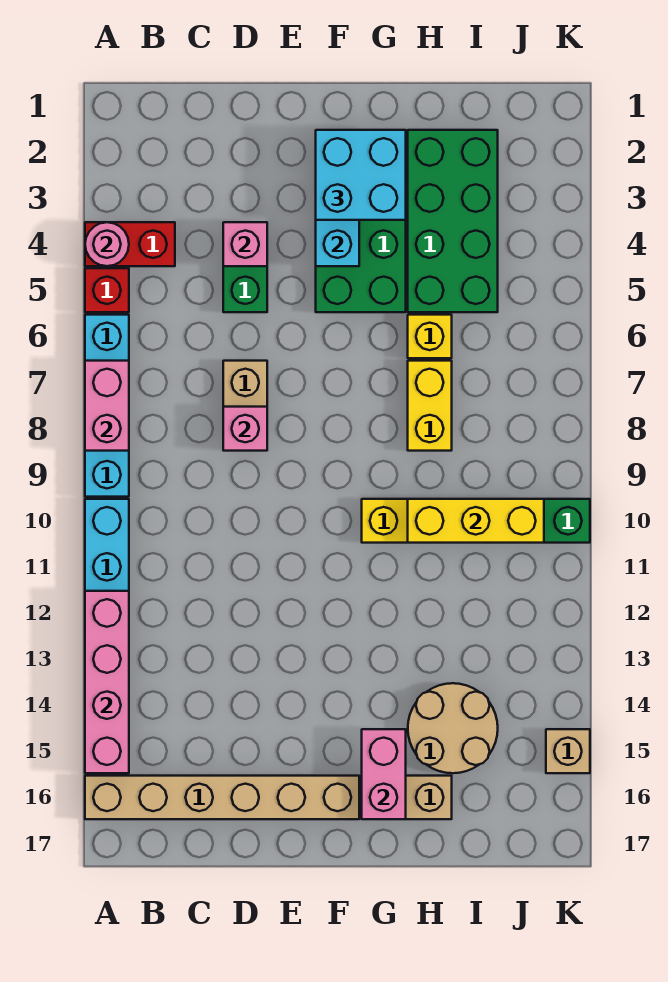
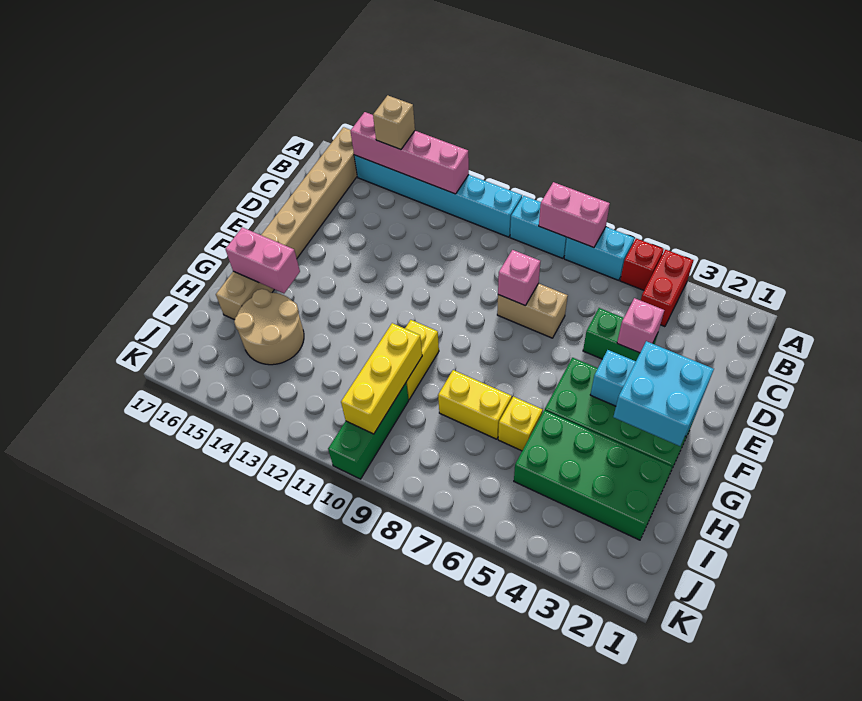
pink 1x1 round brick [85,222,129,266] -> none
tan 1x1 brick [546,729,590,773] -> tan 1x1 brick moved to [373,95,415,150]

